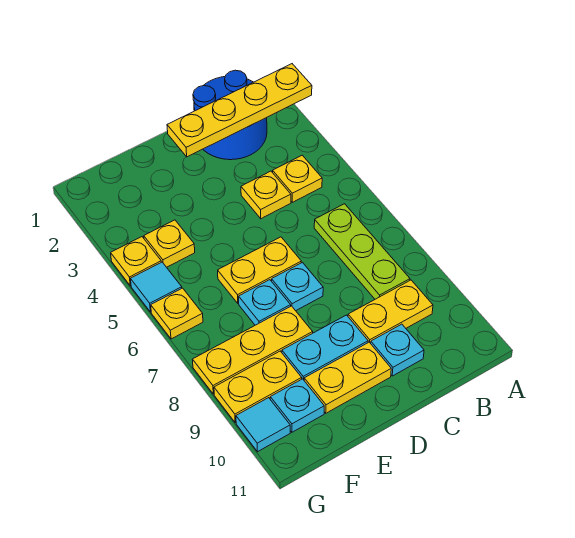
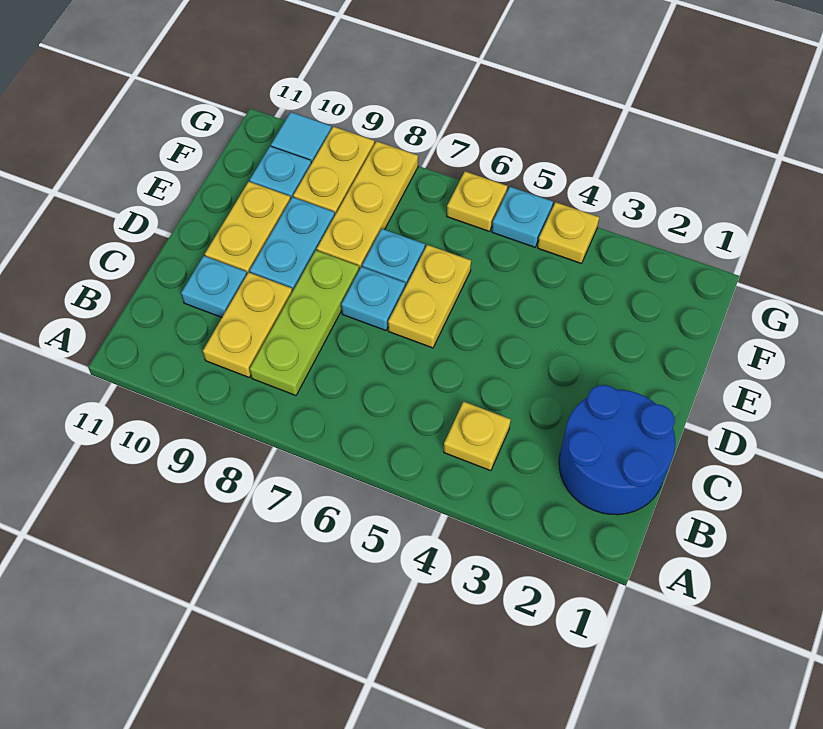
yellow 1x4 plate [167,64,312,157] -> none
lime 1x3 plate [314,204,410,299] -> lime 1x3 plate turned to [250,250,359,395]
yellow 1x1 plate [241,171,291,219] -> none
yellow 1x1 plate [144,220,195,267] -> none
cyan 1x1 tile [131,262,182,312] -> cyan 1x1 plate [492,187,553,247]

